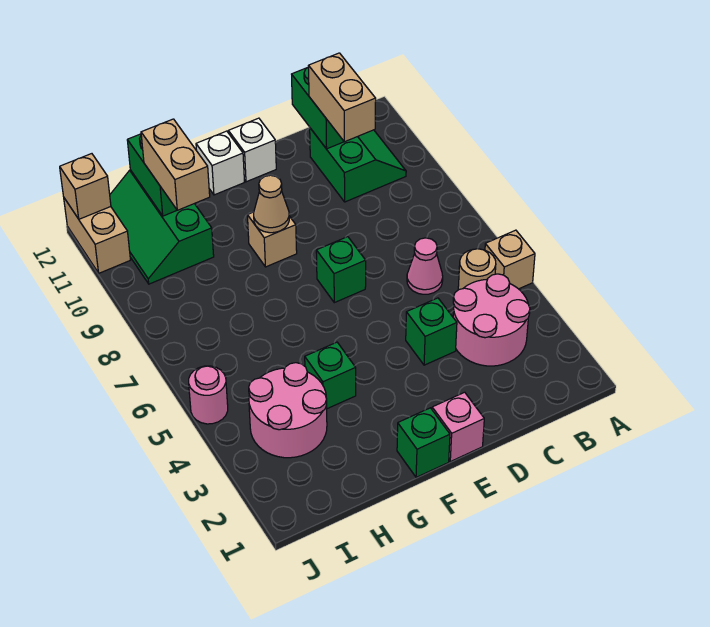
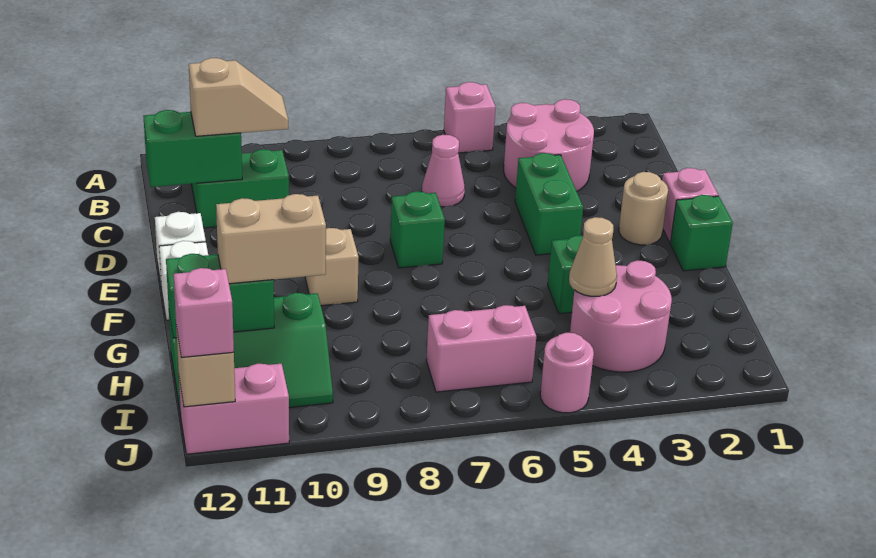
tan 1x1 brick [485,230,535,289] -> pink 1x1 brick [444,82,496,153]
tan 1x1 round brick [458,249,496,290] -> tan 1x1 round brick moved to [619,172,668,245]
tan 1x2 brick [309,53,376,142] -> tan 1x2 slope [189,58,288,136]
green 1x1 brick [406,298,457,365] -> green 1x2 brick [515,153,583,255]
tan 1x1 cone [254,175,289,233] -> tan 1x1 cone moved to [569,217,617,296]
none -> pink 1x2 brick [426,305,536,392]
tan 1x2 brick [64,198,130,273] -> pink 1x2 brick [179,364,289,454]
none -> pink 1x1 brick [174,268,234,358]

